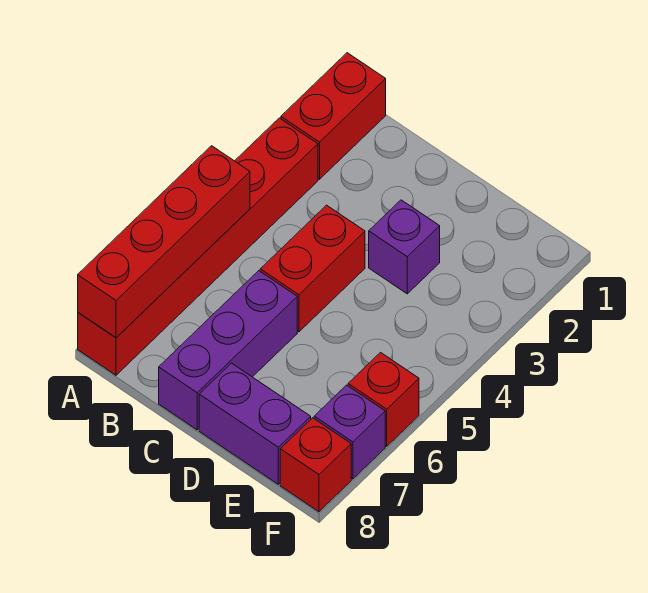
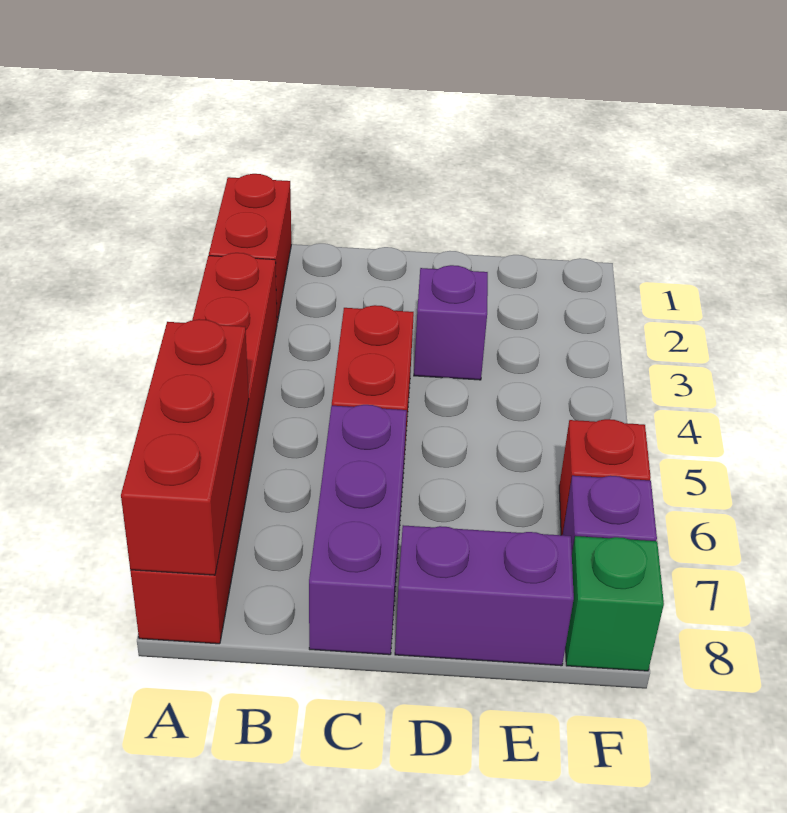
red 1x4 brick [78,146,250,338] -> red 1x3 brick [121,319,249,575]
red 1x1 brick [280,418,351,512] -> green 1x1 brick [566,536,664,671]

